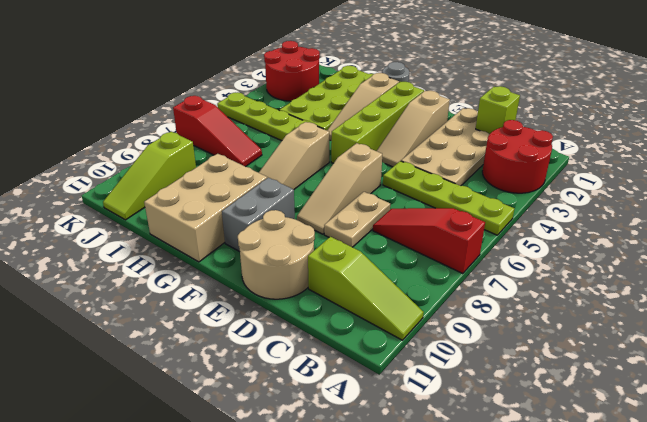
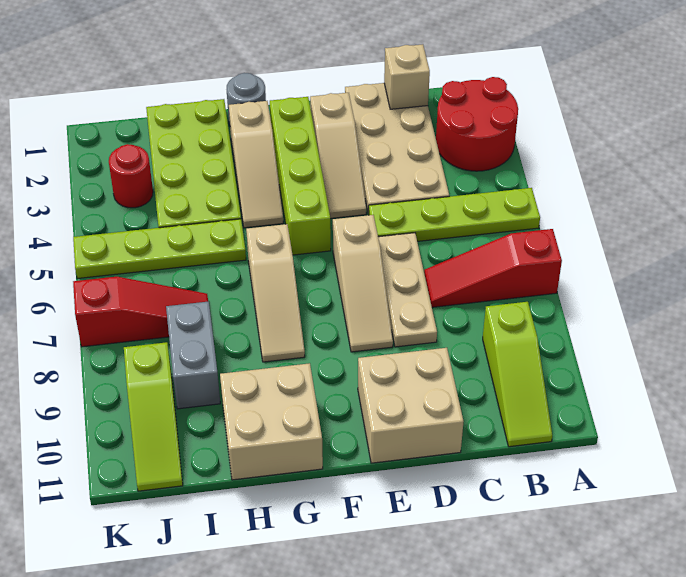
lime 1x3 slope [308,237,424,340] -> lime 1x3 slope turned to [483,302,552,447]
lime 1x1 brick [476,86,520,134] -> tan 1x1 brick [384,44,430,109]
tan 1x2 plate [324,192,390,247] -> tan 1x3 plate [378,233,437,347]
tan 2x2 round brick [238,210,315,299] -> tan 2x2 brick [358,348,464,463]
grey 1x2 brick [222,178,295,251] -> grey 1x2 brick moved to [166,301,220,409]
tan 2x3 brick [144,154,267,262] -> tan 2x2 brick [220,363,323,480]
red 2x2 round brick [264,41,320,101] -> red 1x1 round brick [109,144,153,208]

